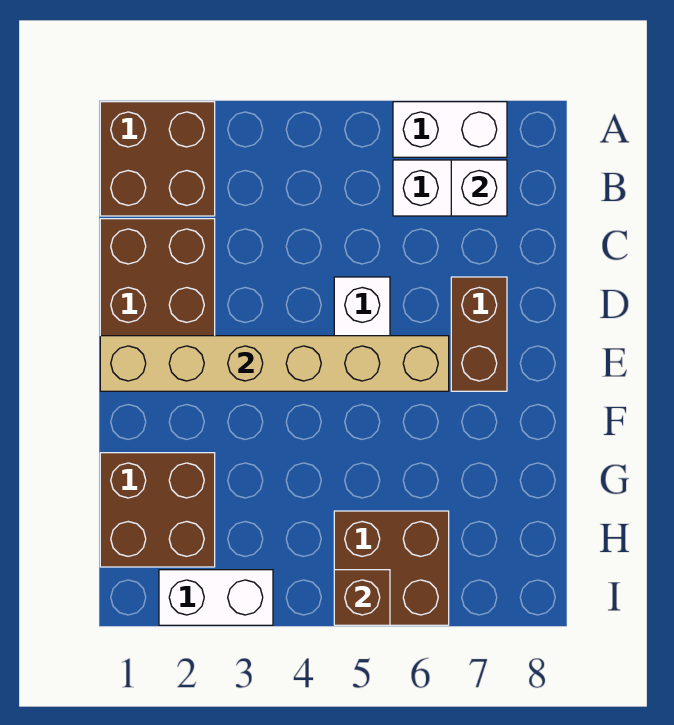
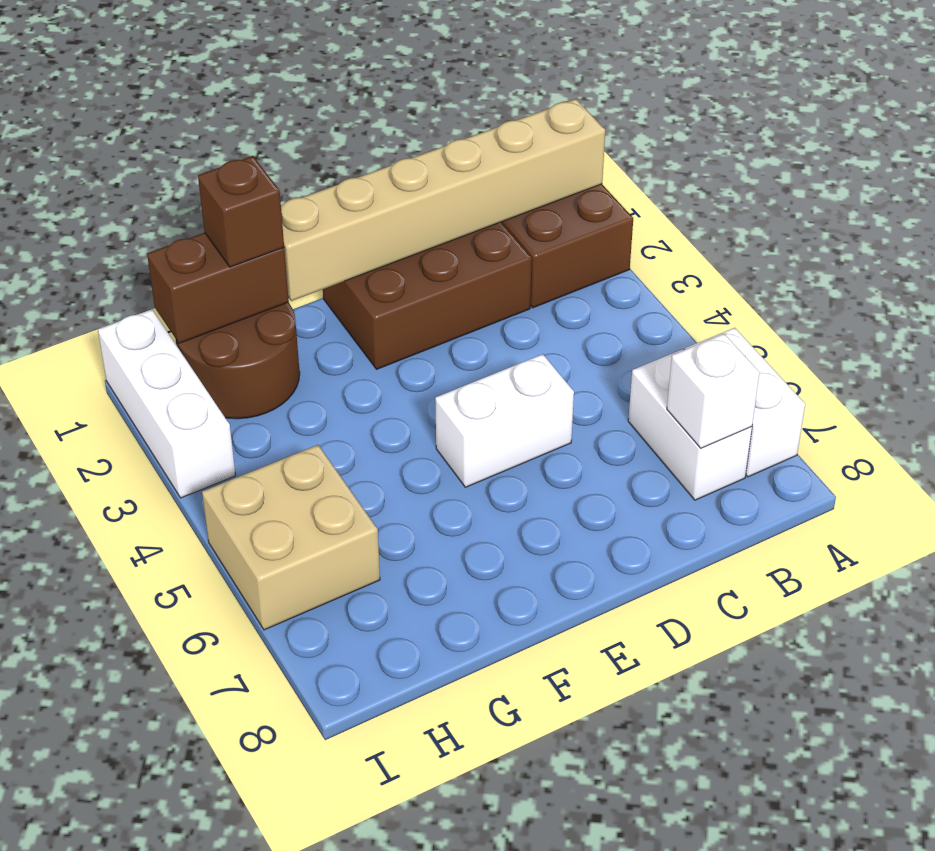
brown 1x2 brick [451,277,507,391] -> brown 1x2 brick moved to [147,233,289,343]
tan 1x6 brick [100,336,449,391] -> tan 1x6 brick turned to [281,99,605,301]
brown 2x2 brick [100,453,215,567] -> brown 2x2 round brick [176,303,300,419]
brown 2x2 brick [334,511,449,625] -> tan 2x2 brick [202,445,380,630]
white 1x2 brick [159,570,273,625] -> white 1x3 brick [98,309,236,498]
brown 1x1 brick [334,570,390,625] -> brown 1x1 brick moved to [198,156,284,267]

